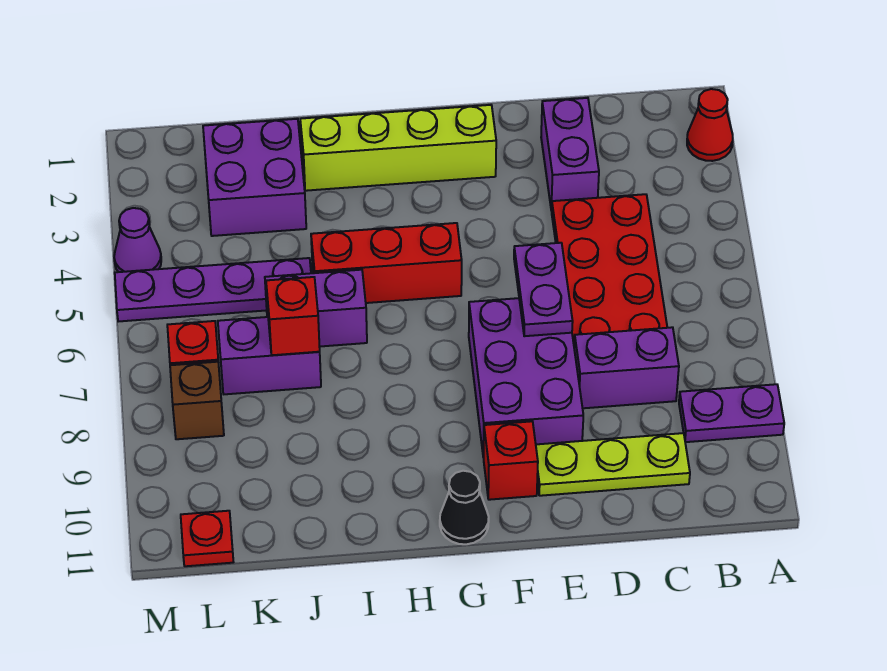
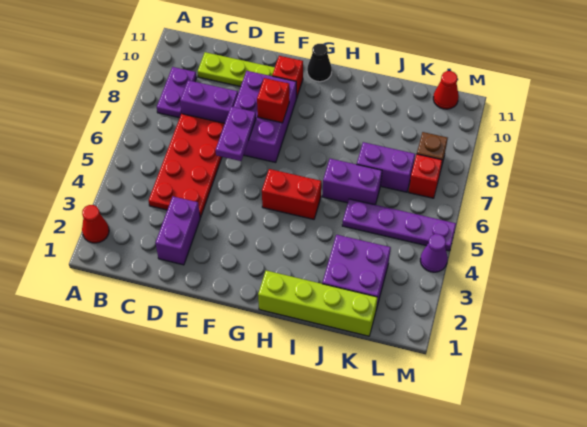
purple 1x2 plate [679,384,784,442] -> purple 1x2 plate turned to [157,67,197,118]
lime 1x4 brick [300,105,496,191] -> lime 1x4 brick moved to [258,271,378,336]
red 1x3 brick [311,223,462,303] -> red 1x2 brick [262,169,321,219]
red 1x1 brick [266,277,320,355] -> red 1x1 brick moved to [257,78,289,123]
red 1x1 plate [181,511,233,566] -> red 1x1 cone [433,71,459,109]

